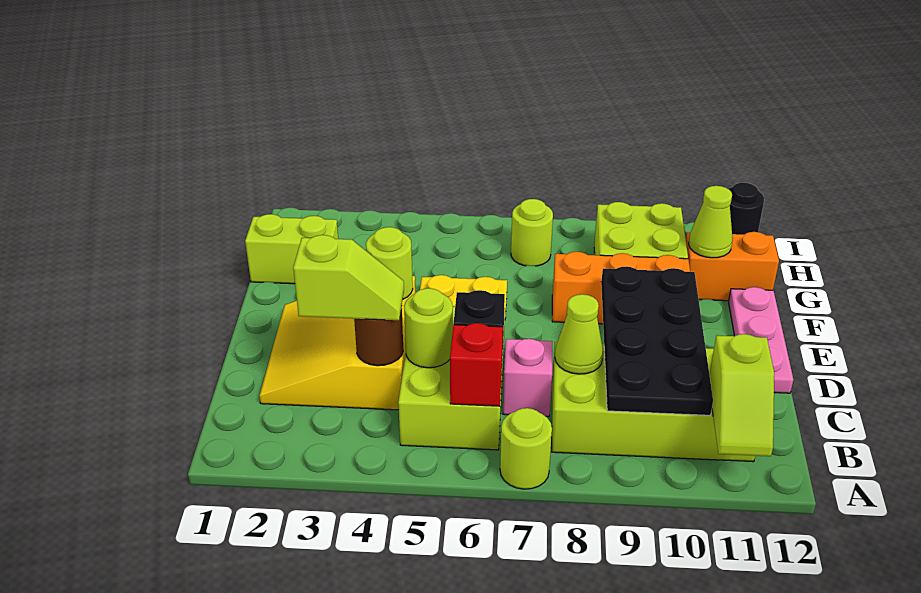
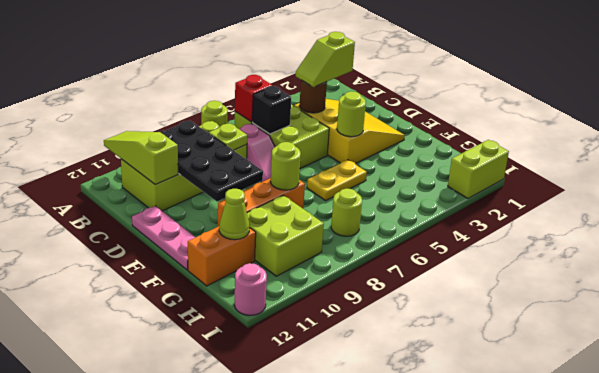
lime 1x2 slope [709,334,774,456] -> lime 1x3 slope [104,131,178,185]
lime 1x1 round brick [404,288,453,368] -> lime 1x1 round brick moved to [271,142,301,190]
lime 1x1 cone [555,294,603,374] -> lime 1x1 plate [209,123,247,150]
lime 1x2 brick [245,214,338,284] -> lime 1x2 brick moved to [448,140,509,199]
black 1x1 round brick [729,183,764,234] -> pink 1x1 round brick [234,263,267,315]

